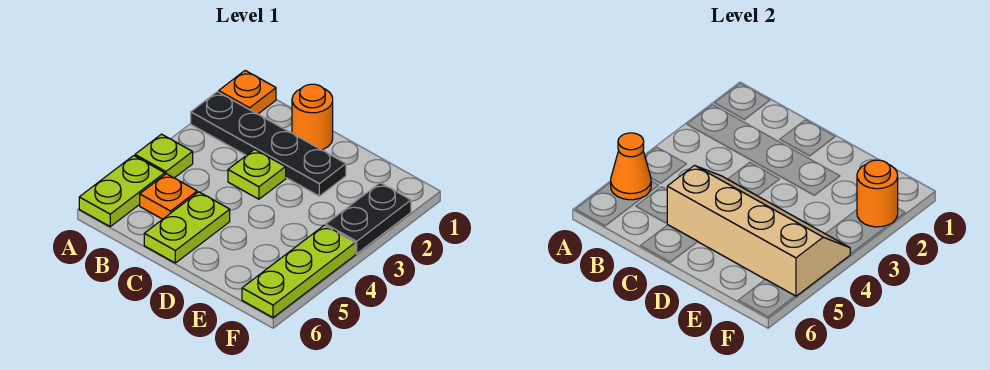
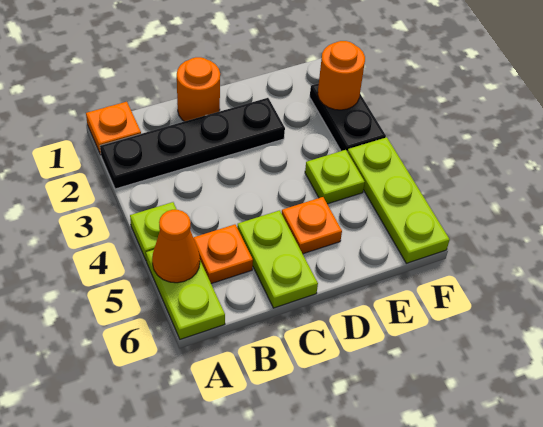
lime 1x1 plate [228,149,286,199] -> lime 1x1 plate moved to [305,150,365,204]
tan 2x4 slope [667,165,850,296] -> none
none -> orange 1x1 plate [282,197,342,254]

